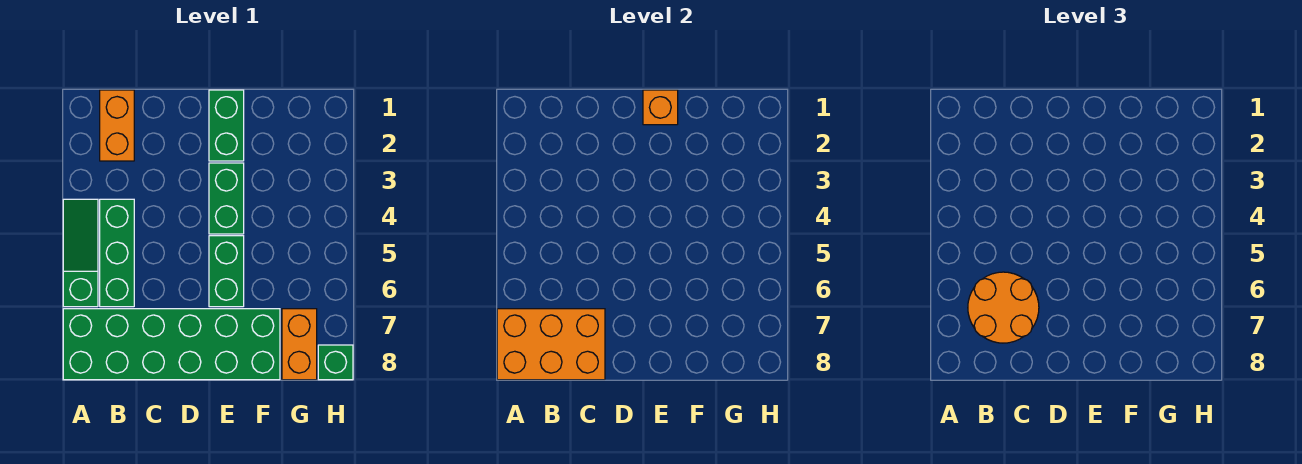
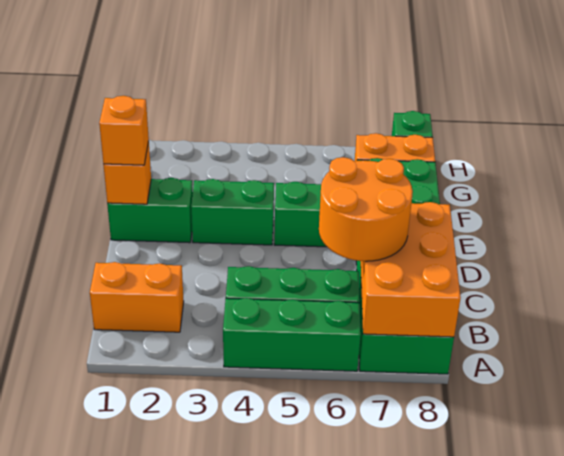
green 1x3 slope [63,199,98,307] -> green 1x3 brick [223,298,361,371]
none -> orange 1x1 brick [99,96,149,165]

